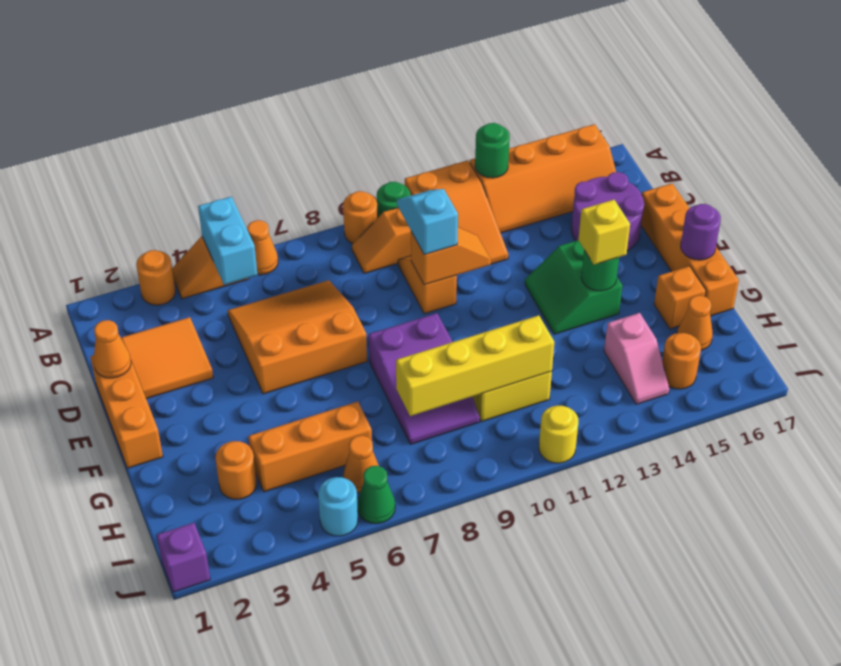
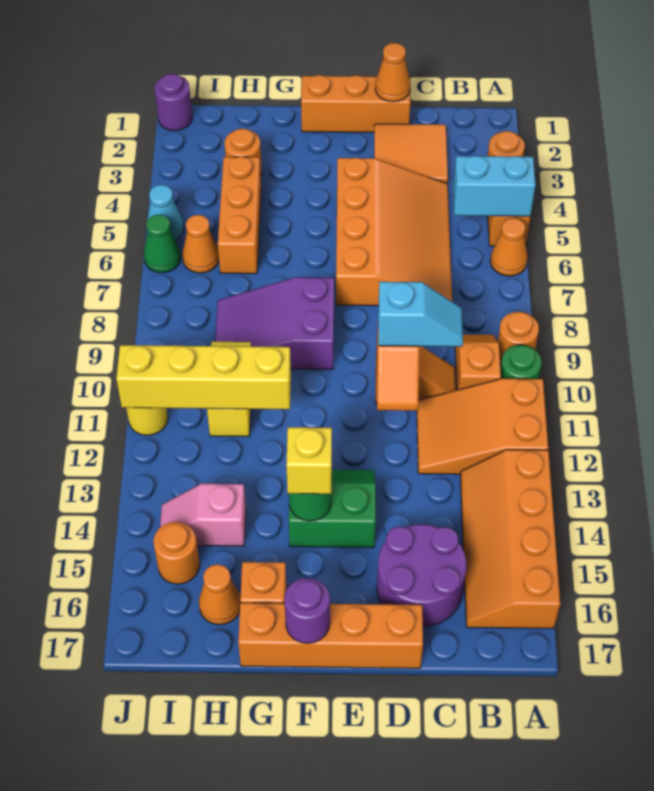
green 1x1 round brick [475,123,510,178] -> none
orange 3x3 slope [228,280,367,394] -> orange 3x4 slope [336,158,452,306]
yellow 1x4 brick [396,315,554,416] -> yellow 1x4 brick turned to [116,345,291,409]
purple 1x1 brick [157,523,210,592] -> purple 1x1 round brick [154,74,192,131]
cyan 1x1 round brick [318,477,358,536] -> cyan 1x1 cone [147,185,183,240]

